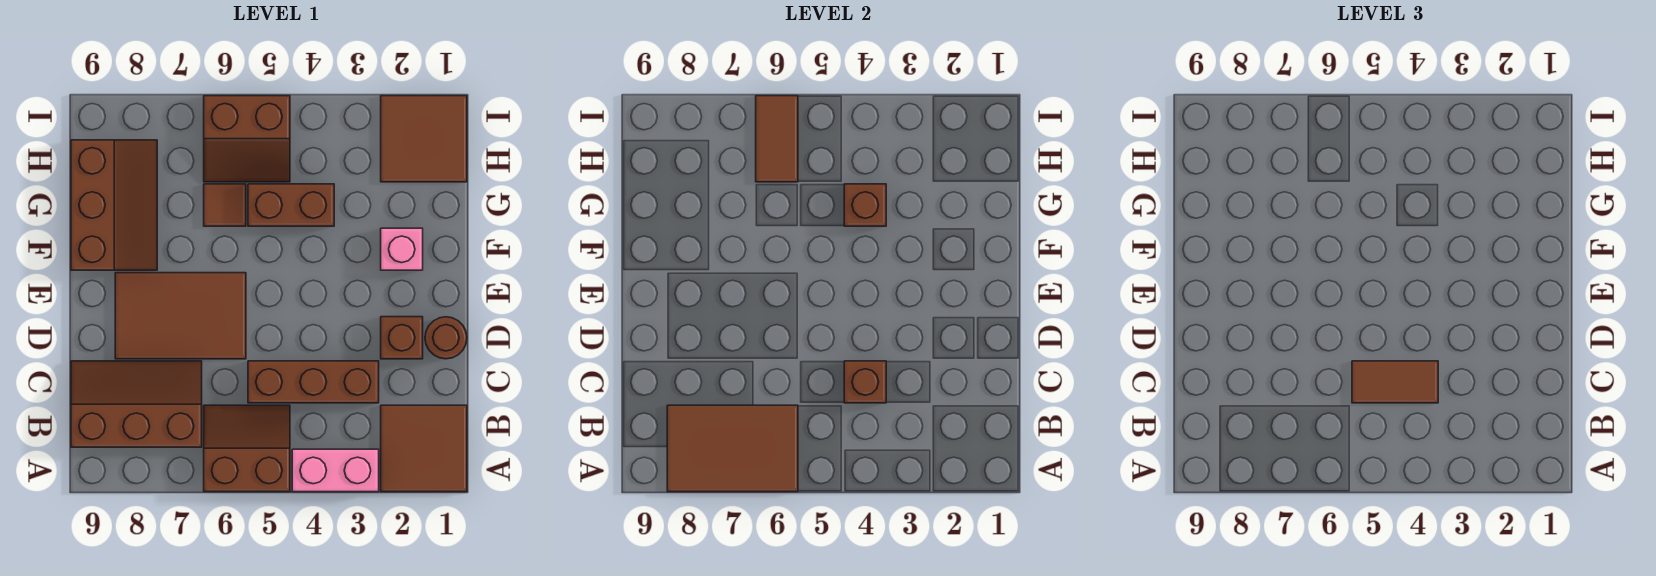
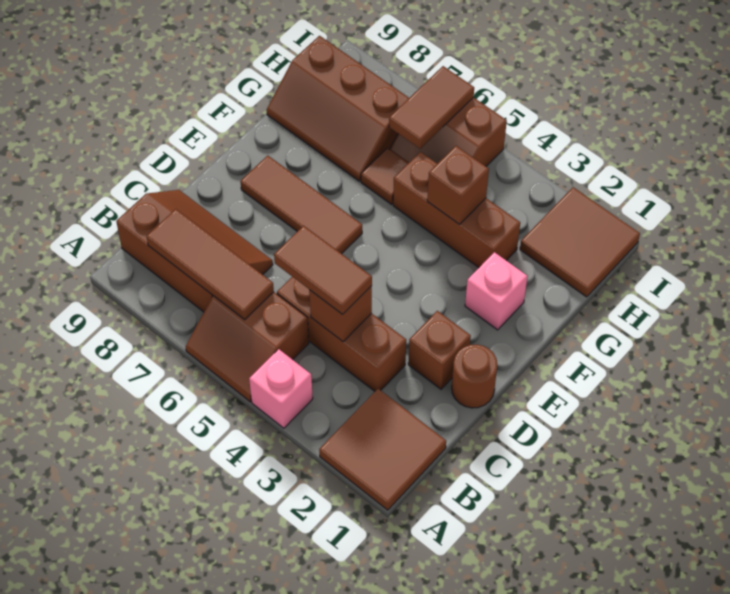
pink 1x2 brick [292,449,379,492] -> pink 1x1 brick [249,349,313,428]
brown 2x2 slope [204,405,290,492] -> brown 2x2 slope turned to [186,292,309,402]
brown 2x3 tile [667,405,798,492] -> brown 1x3 tile [146,209,274,319]
brown 2x3 tile [115,273,246,359] -> brown 1x3 tile [240,156,362,254]
brown 2x3 slope [71,140,157,270] -> brown 2x3 slope turned to [267,36,409,181]
brown 1x2 brick [248,184,334,226] -> brown 1x3 brick [393,152,520,267]

